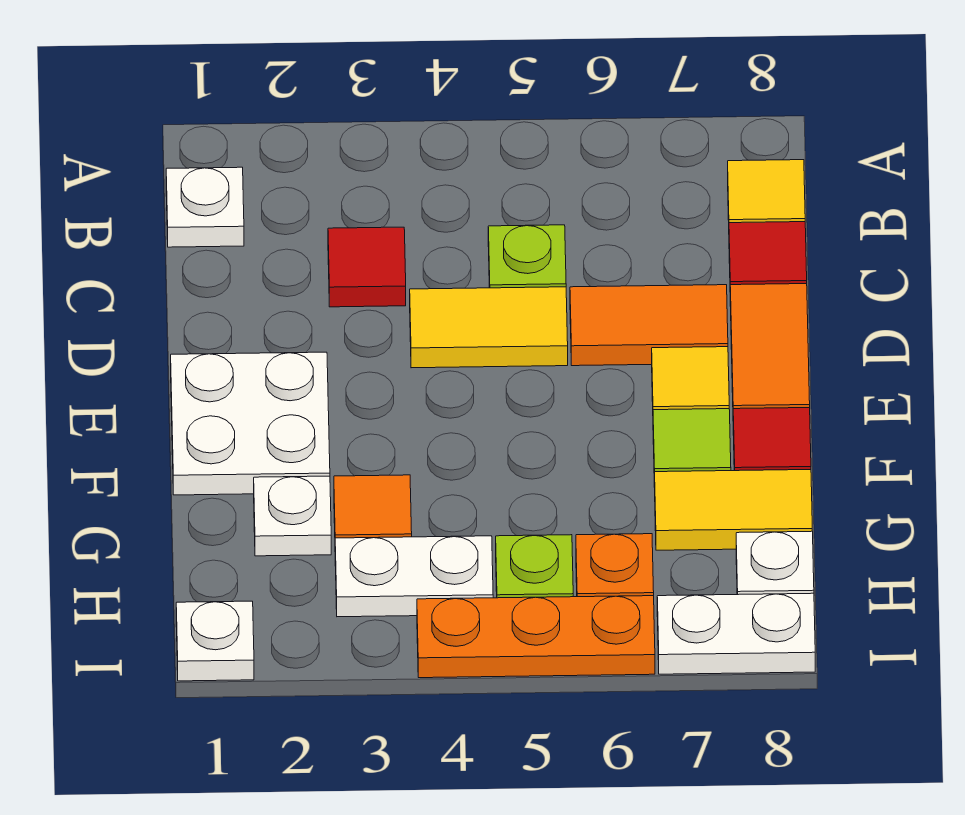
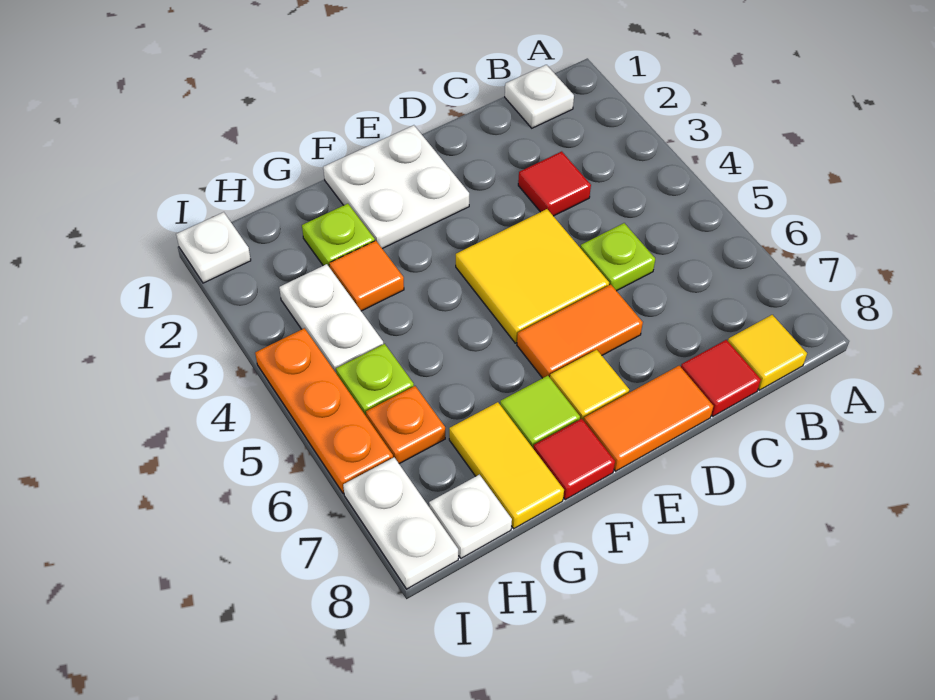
yellow 1x2 tile [410,287,568,368] -> yellow 2x2 tile [456,209,609,343]
orange 1x2 tile [570,285,728,366] -> orange 1x2 tile turned to [517,285,643,378]
white 1x1 plate [254,476,331,556] -> lime 1x1 plate [302,204,375,267]

